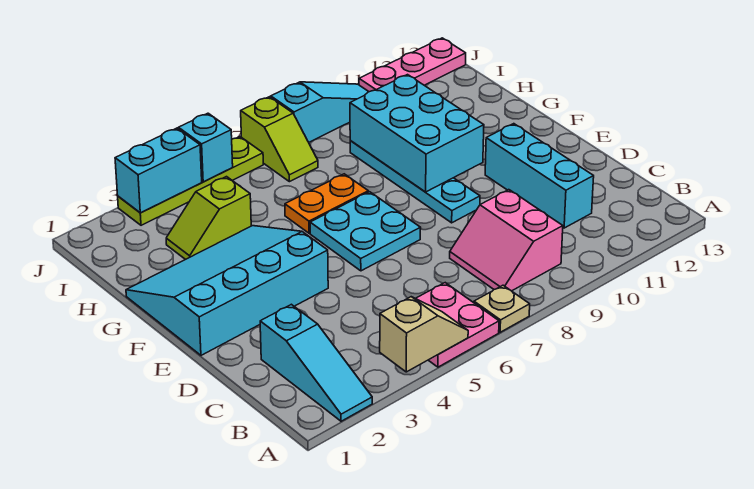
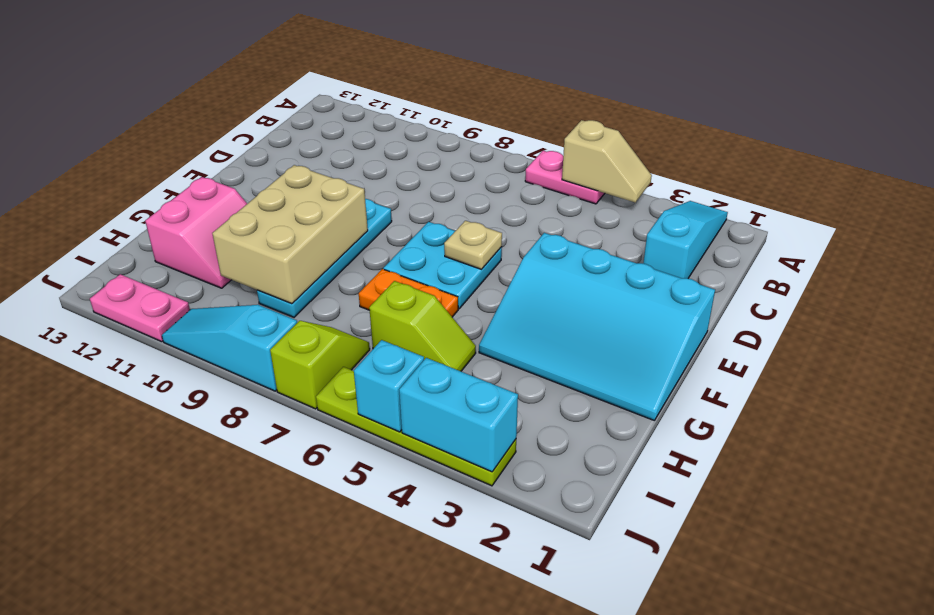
tan 1x2 slope [380,297,468,372] -> tan 1x2 slope turned to [562,120,652,202]
pink 2x2 plate [416,283,499,367] -> pink 1x2 plate [525,151,605,204]
tan 1x1 plate [474,285,530,332] -> tan 1x1 plate moved to [444,221,502,269]
pink 2x2 slope [450,190,563,291] -> pink 2x2 slope moved to [145,177,247,288]
cyan 1x3 brick [485,124,594,228] -> none
cyan 2x3 brick [350,75,484,192] -> tan 2x3 brick [212,165,368,304]
lime 1x2 slope [166,177,251,259] -> lime 1x2 slope moved to [369,281,476,371]
pink 1x3 plate [359,38,466,92] -> pink 1x2 plate [90,274,190,342]

